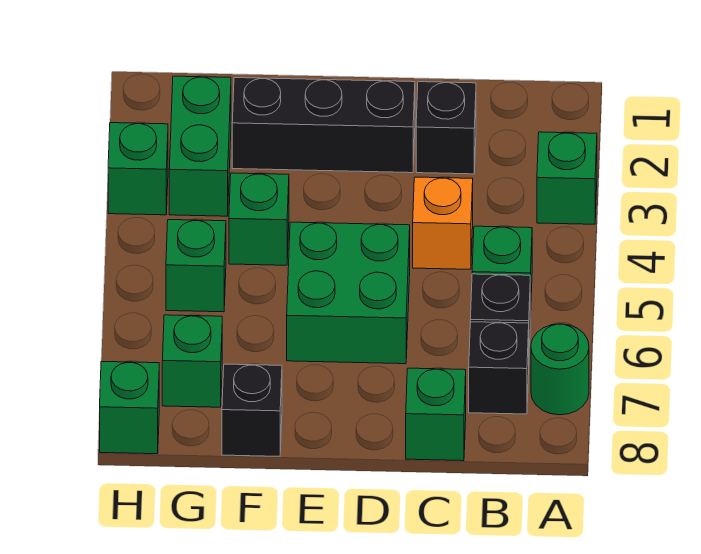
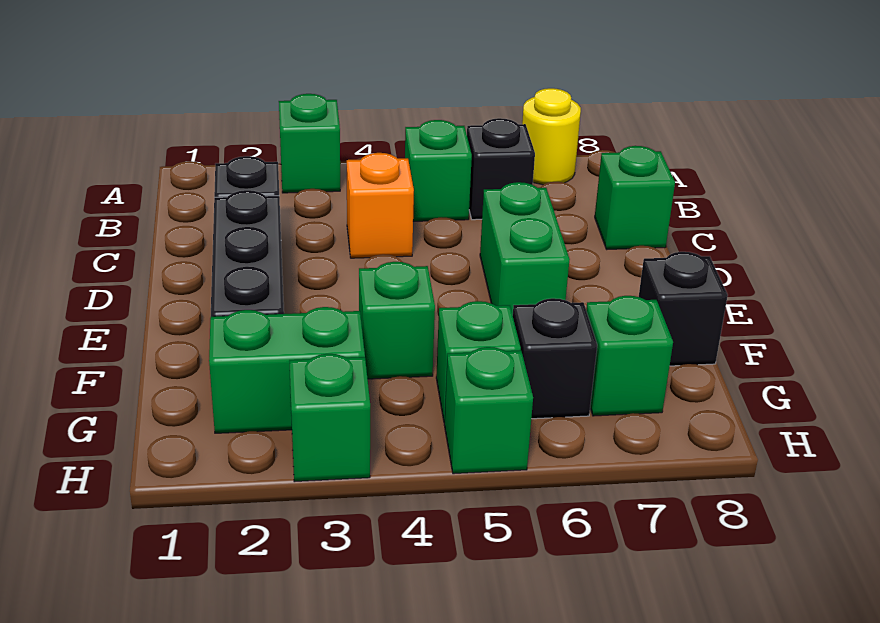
green 1x1 round brick [531,324,589,415] -> yellow 1x1 round brick [522,88,581,185]
black 1x1 brick [469,322,529,414] -> black 1x1 brick moved to [513,298,597,419]
green 2x2 brick [287,222,410,364] -> green 1x2 brick [480,182,570,315]
green 1x1 brick [100,361,159,454] -> green 1x1 brick moved to [444,347,533,474]

